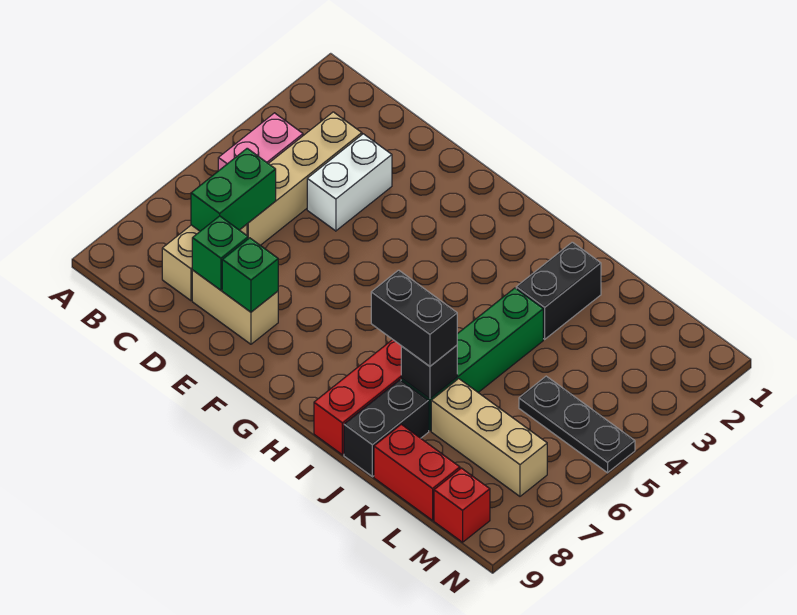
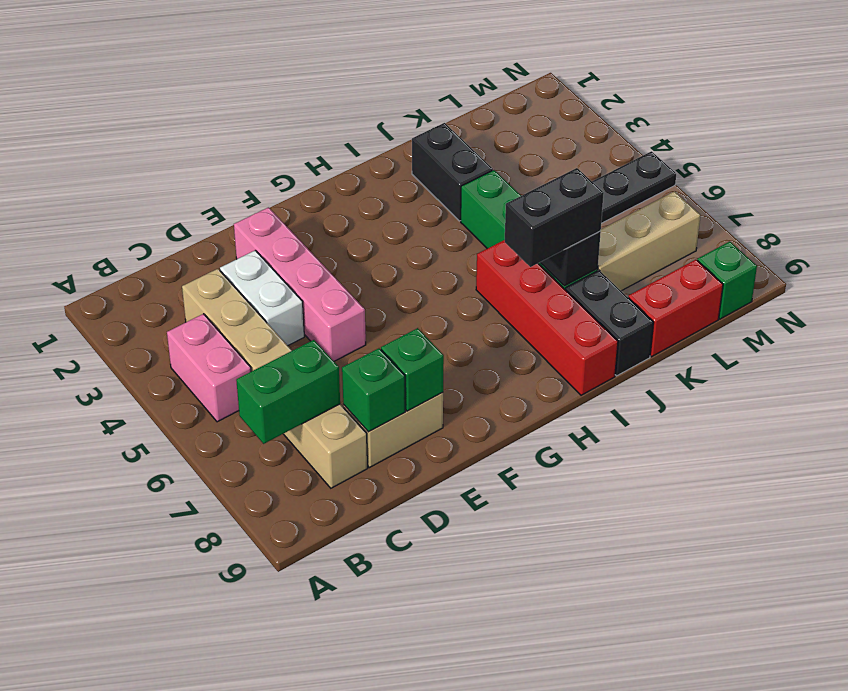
green 1x2 brick [191,148,276,231] -> green 1x2 brick turned to [236,340,340,444]
none -> pink 1x4 brick [234,207,366,361]
red 1x1 brick [434,468,490,542] -> green 1x1 brick [697,241,757,319]

